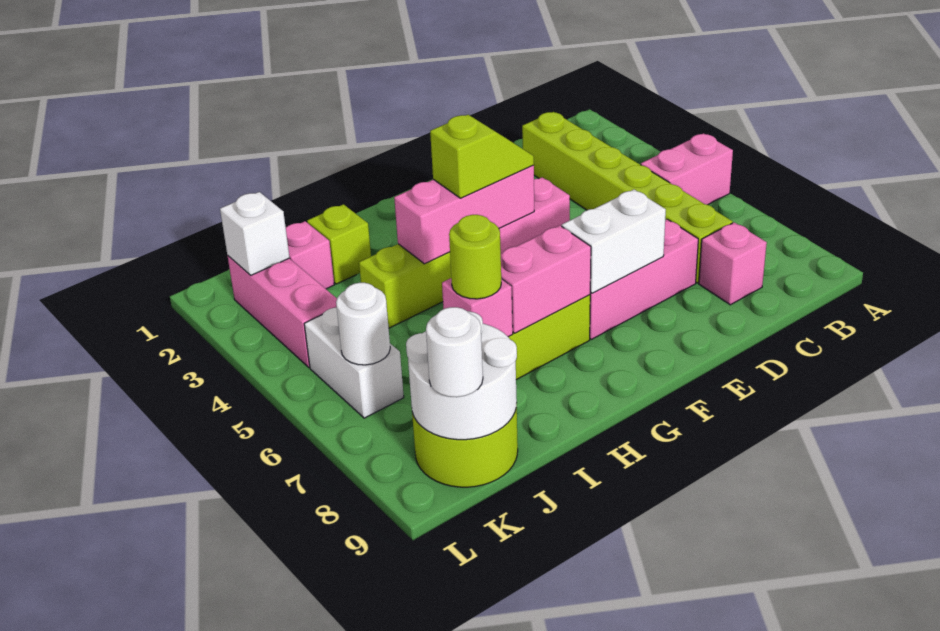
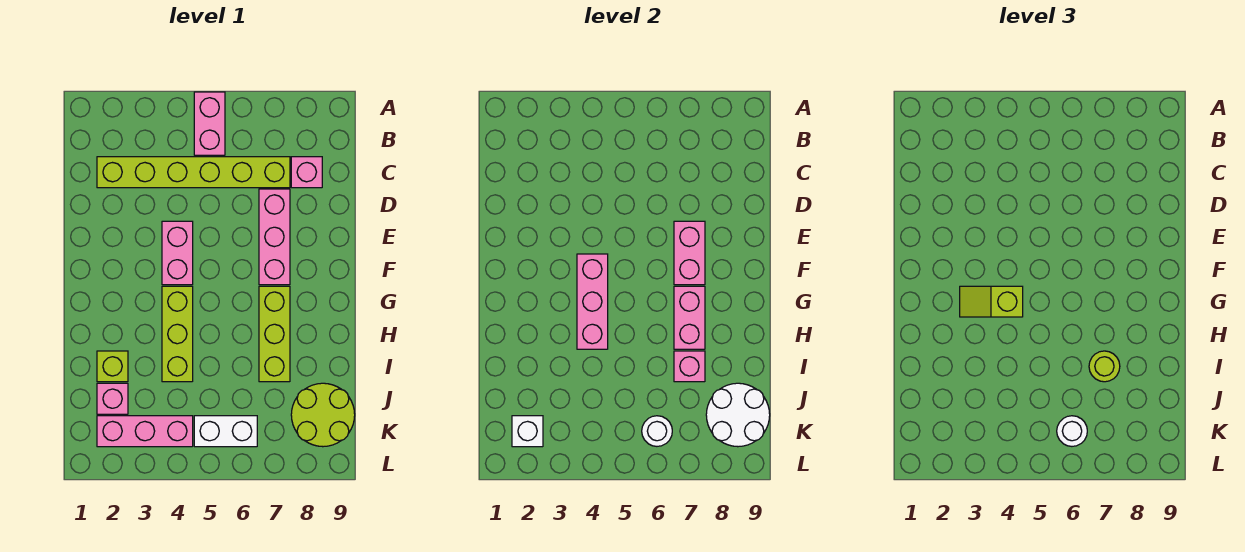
white 1x2 brick [562,190,666,293] -> pink 1x2 brick [674,221,705,285]
lime 1x2 slope [430,115,534,198] -> lime 1x2 slope turned to [960,286,1023,317]
white 1x1 round brick [426,307,483,397] -> white 1x1 round brick moved to [1057,416,1087,446]

